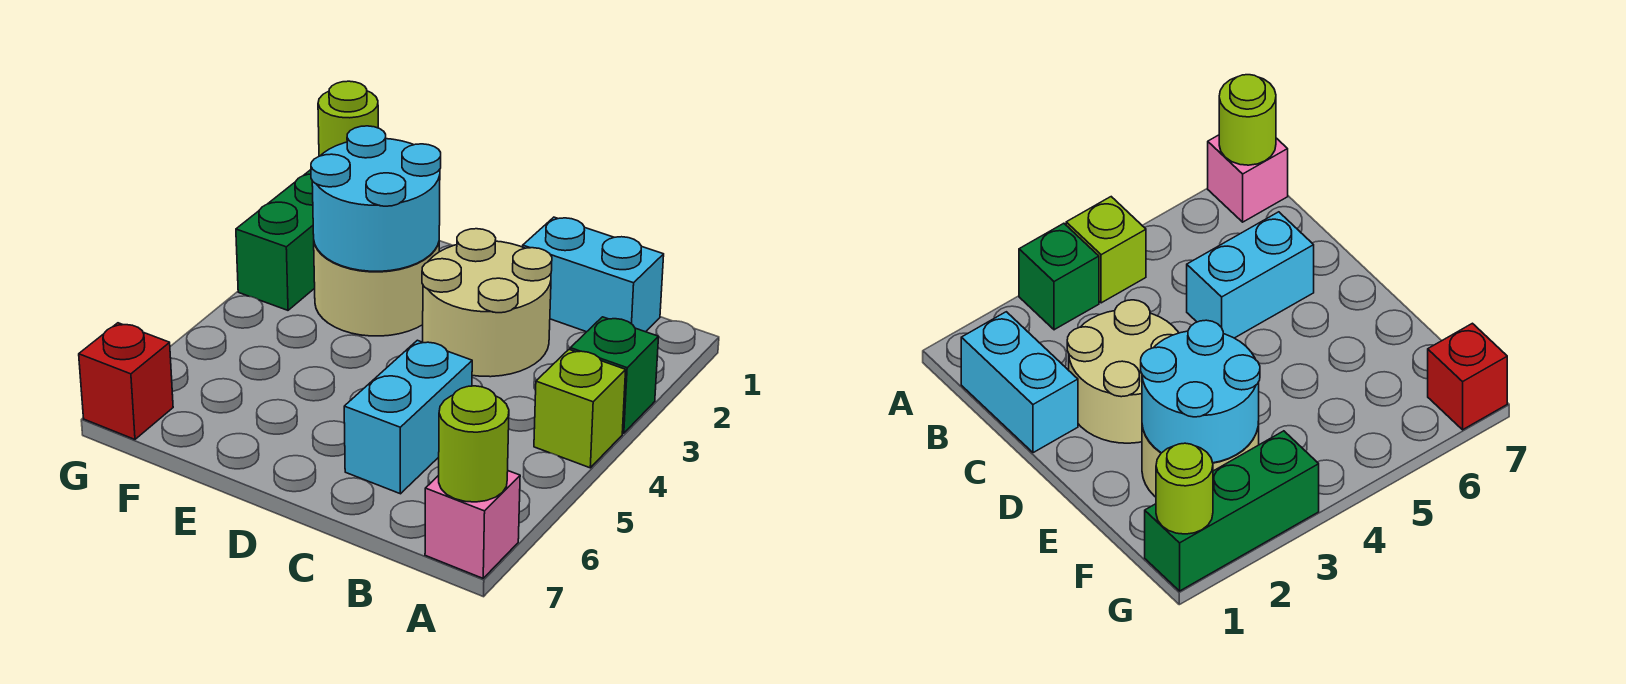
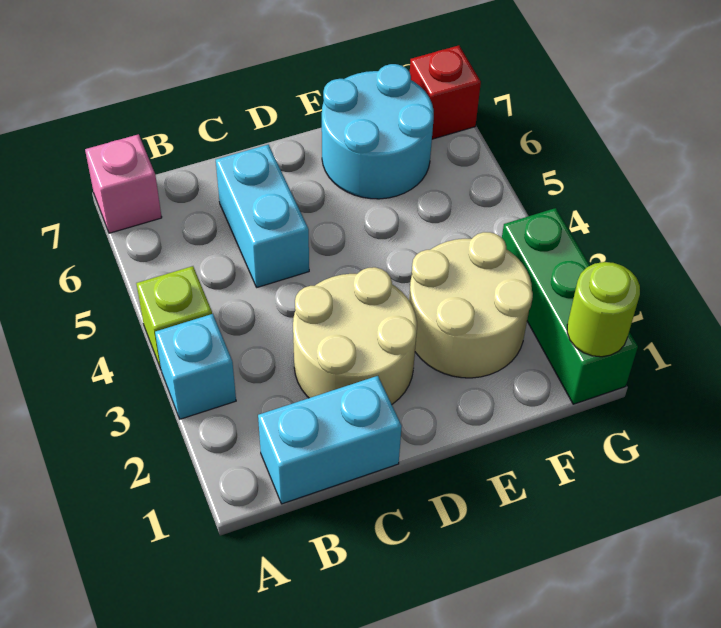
green 1x1 brick [570,317,659,433] -> cyan 1x1 brick [155,314,236,419]
lime 1x1 round brick [439,386,509,502] -> none
cyan 2x2 round brick [311,126,441,271] -> cyan 2x2 round brick moved to [322,64,434,199]

